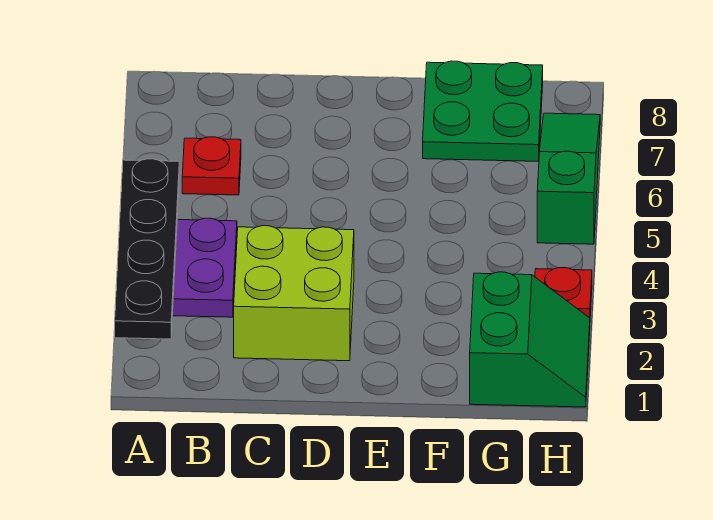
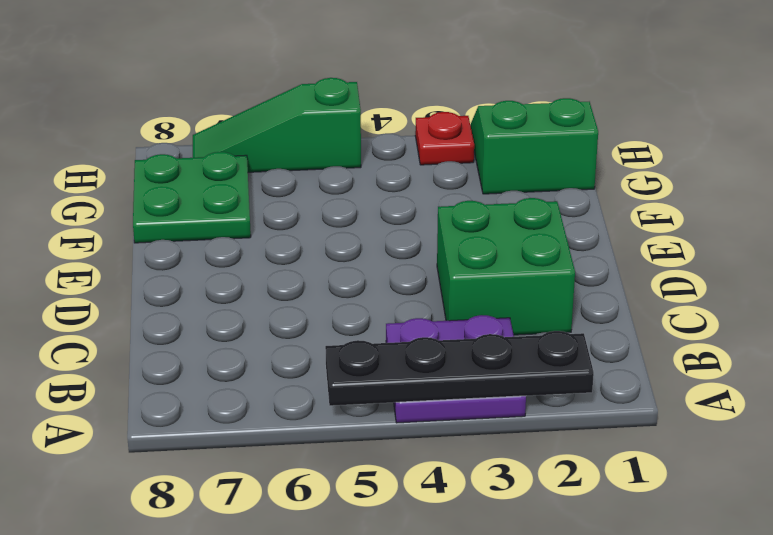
red 1x1 plate [182,137,241,195] -> none
lime 2x2 brick [234,226,354,361] -> green 2x2 brick [437,198,575,335]

